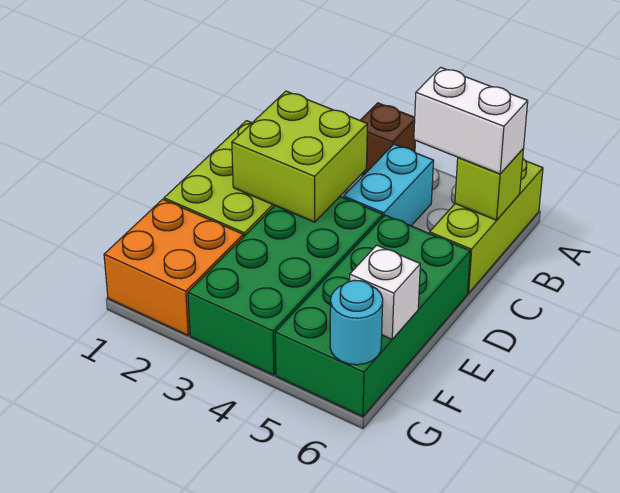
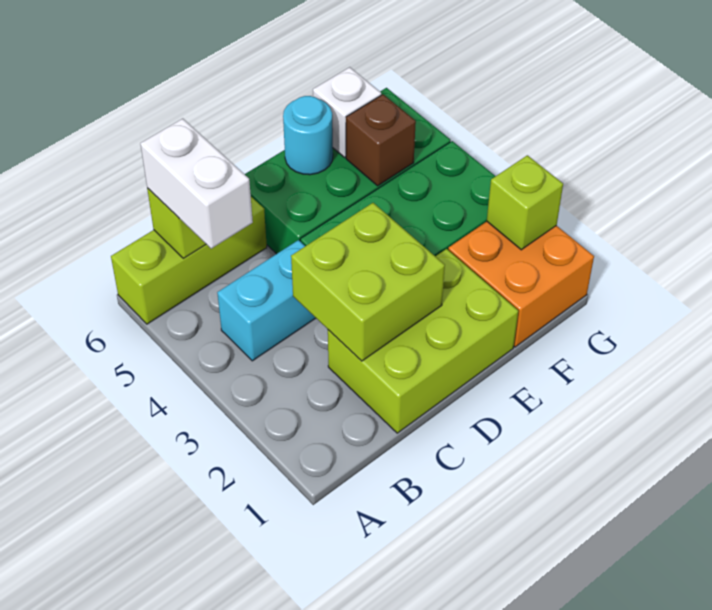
brown 1x1 brick [360,103,415,174] -> brown 1x1 brick moved to [346,94,416,186]
none -> lime 1x1 brick [487,155,563,250]
cyan 1x1 round brick [330,280,383,365] -> cyan 1x1 round brick moved to [283,96,333,175]

